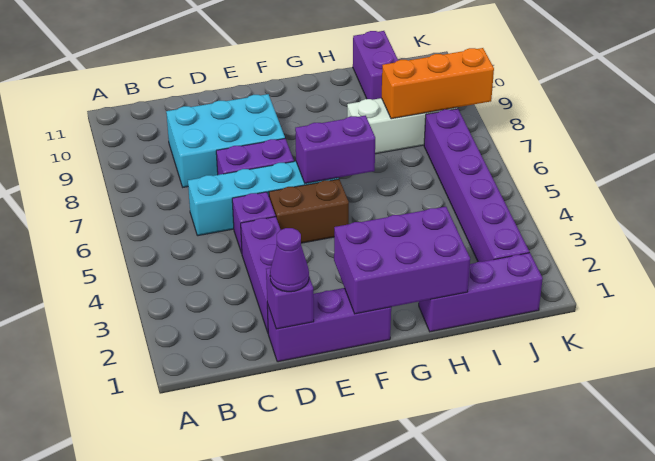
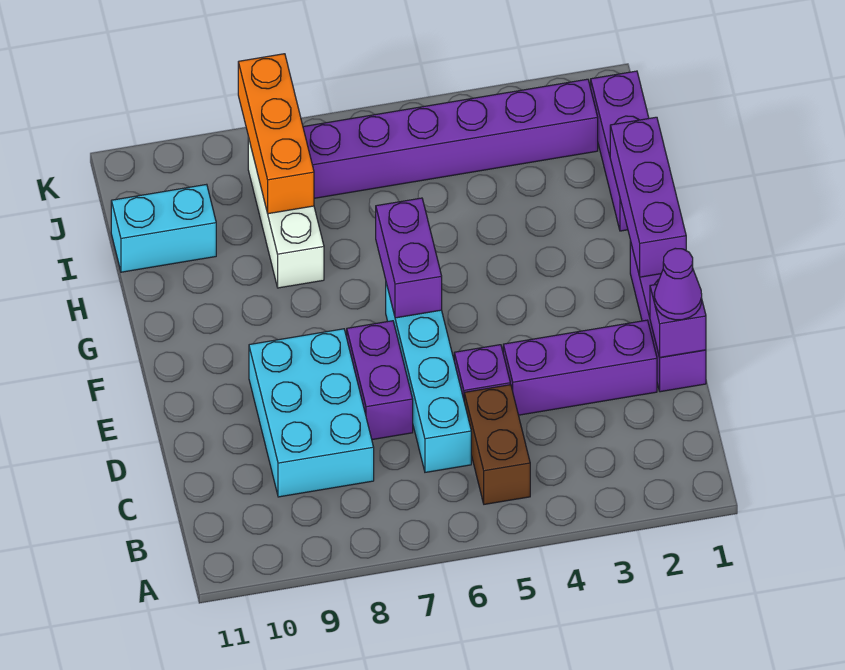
brown 1x2 brick [269,179,349,243] -> brown 1x2 brick moved to [464,385,530,504]
purple 2x3 brick [334,207,470,314] -> purple 1x3 brick [610,117,686,277]
purple 1x2 brick [353,31,398,100] -> cyan 1x2 brick [111,184,216,272]

